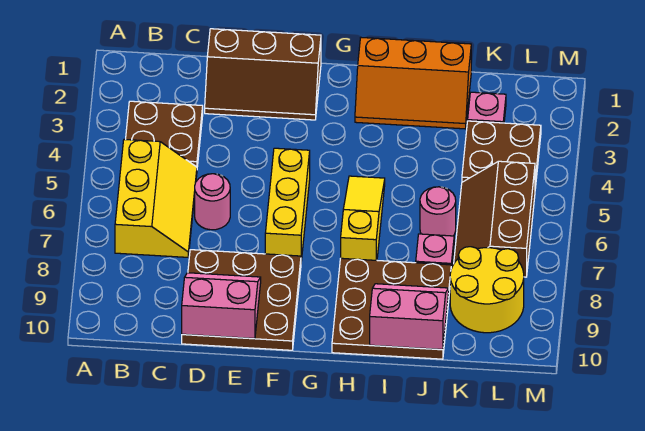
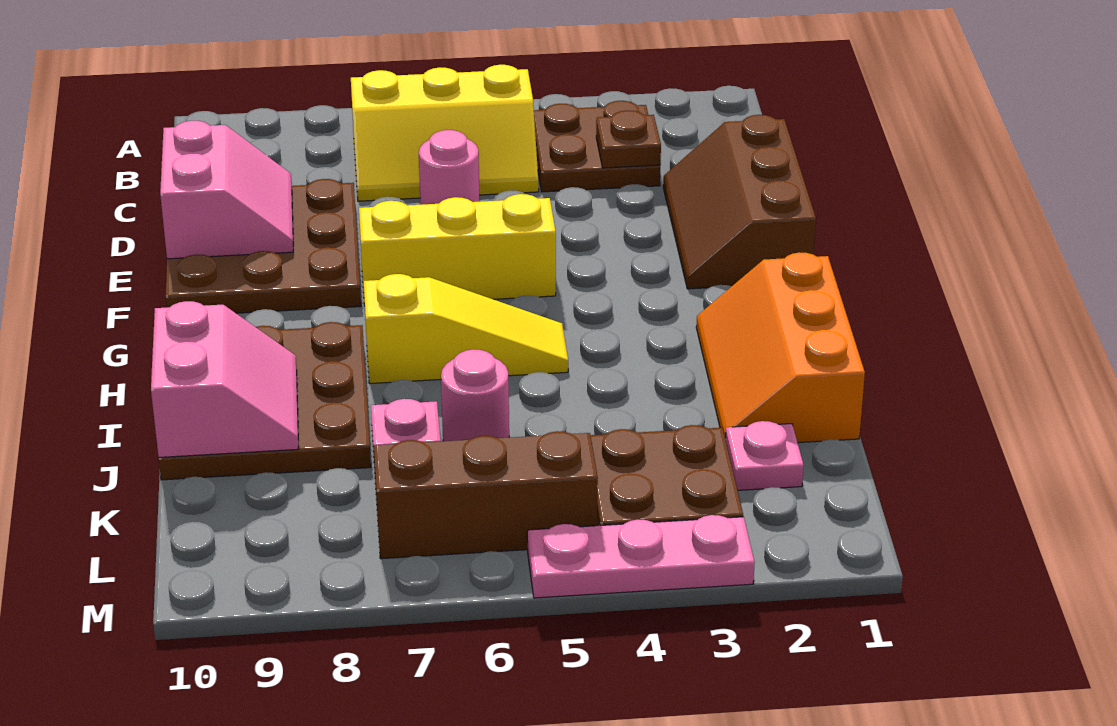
none -> brown 1x1 plate [596,110,661,168]
yellow 2x2 round brick [450,247,524,333] -> none
none -> pink 1x3 plate [527,515,755,598]

